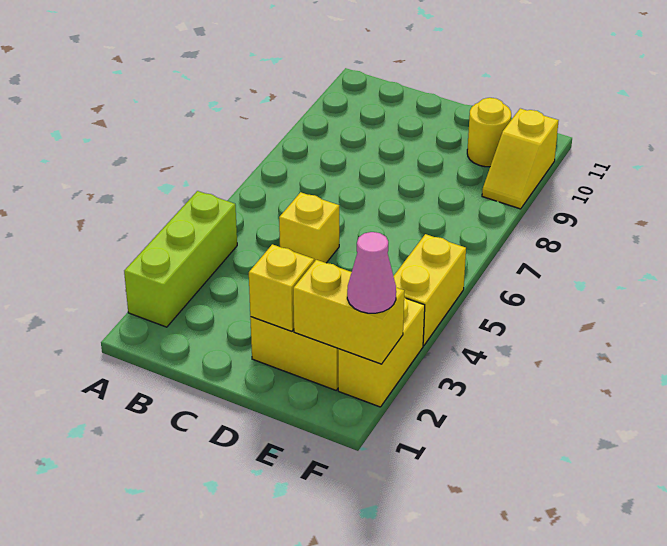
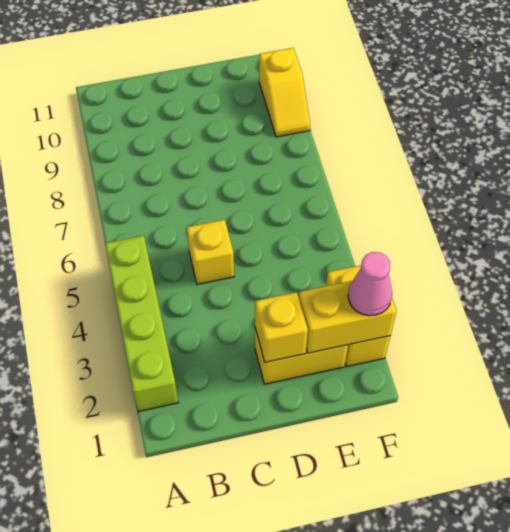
lime 1x3 brick [124,191,237,327] -> lime 1x4 brick [105,236,178,412]
yellow 1x1 round brick [467,98,511,167] -> none
yellow 1x2 brick [393,234,466,346] -> none

